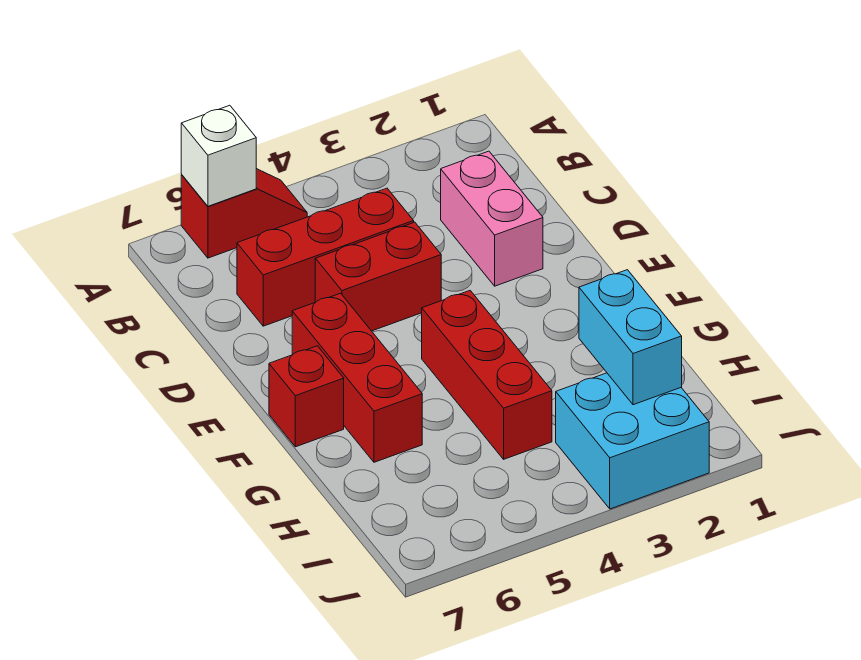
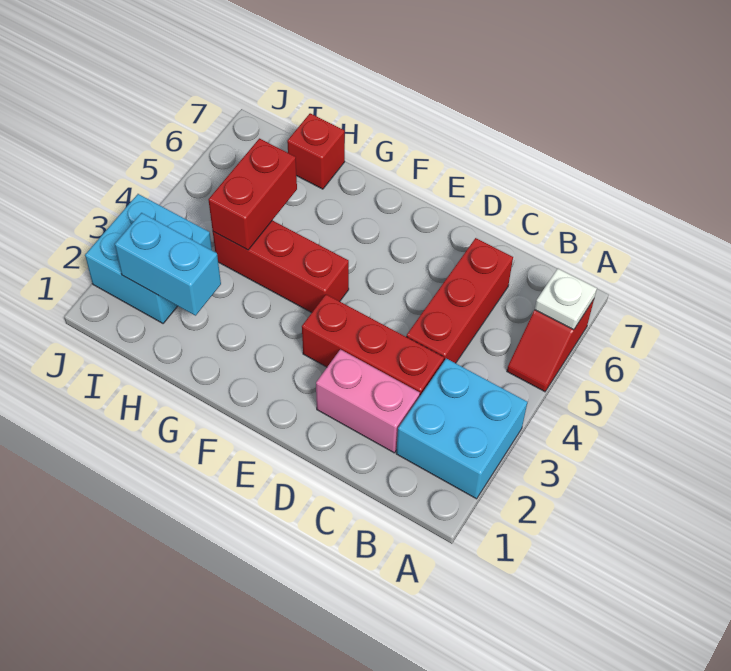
none -> cyan 2x2 brick [396,358,527,499]
white 1x1 brick [181,105,256,206] -> white 1x1 plate [535,269,597,330]
red 1x2 brick [315,222,441,331] -> red 1x2 brick moved to [208,138,297,250]
red 1x3 brick [292,293,422,462] -> red 1x3 brick moved to [302,294,444,396]
red 1x1 brick [269,346,344,447] -> red 1x1 brick moved to [287,113,345,189]

